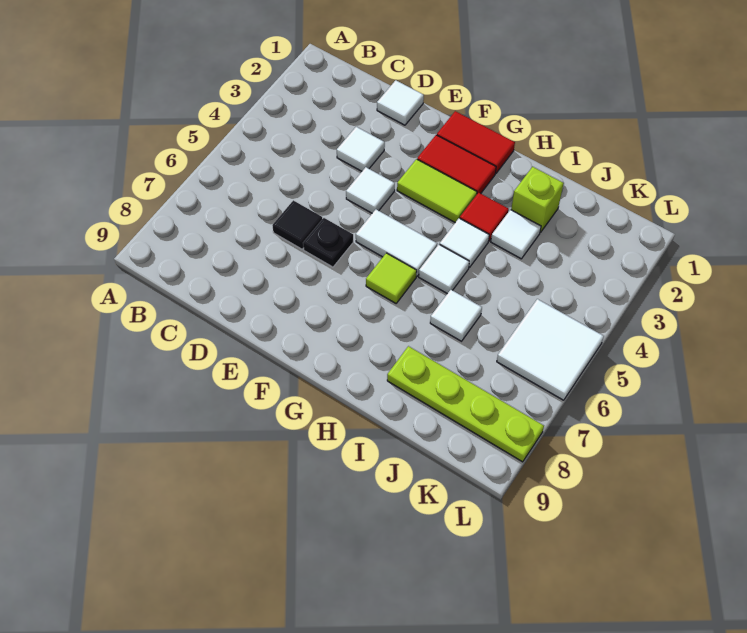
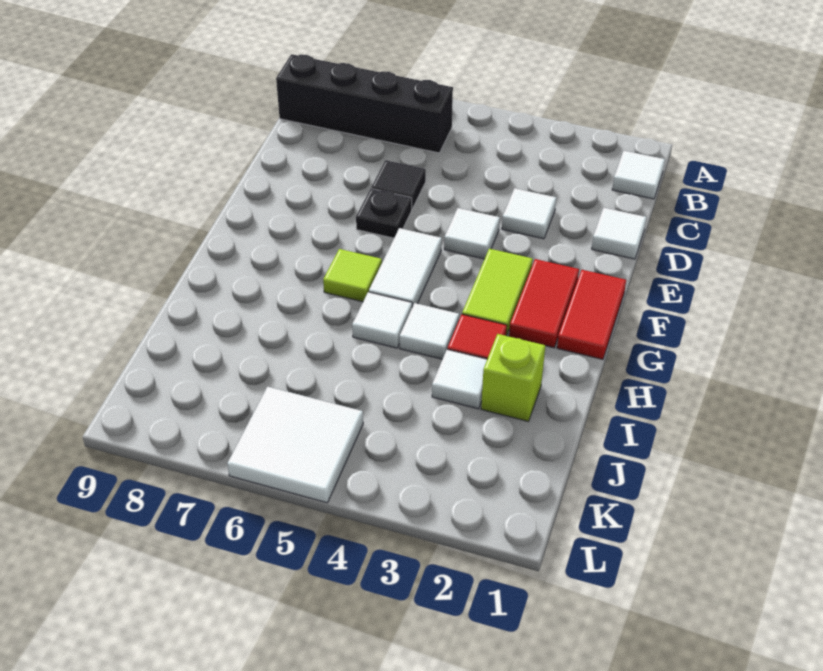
none -> black 1x4 brick [276,54,453,153]
white 1x1 tile [430,290,482,341] -> white 1x1 tile moved to [612,151,665,199]
lime 1x4 plate [387,346,544,462] -> none

